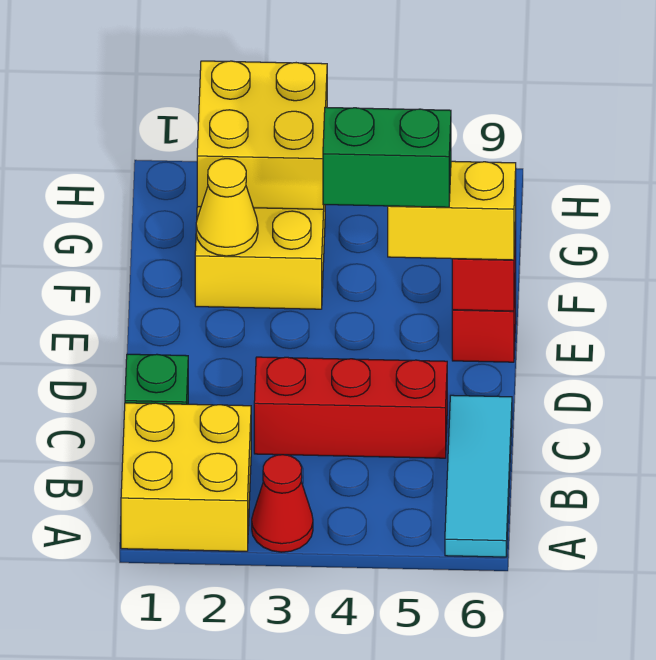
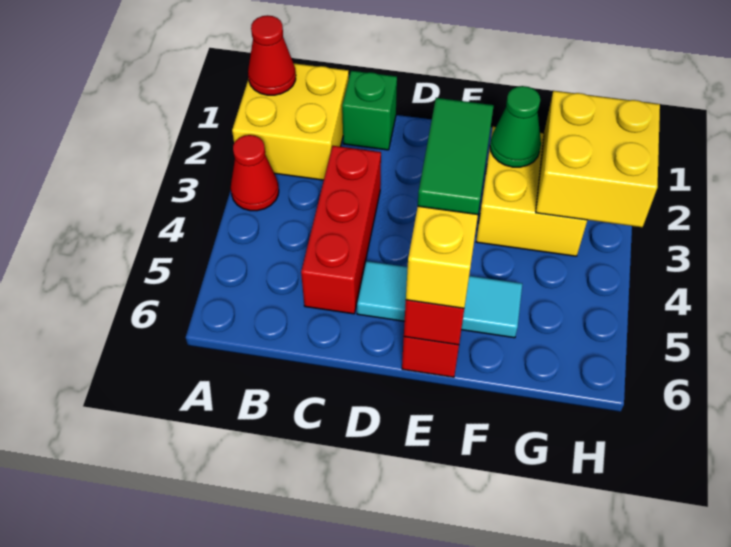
none -> red 1x1 cone [248,15,296,95]
cyan 1x3 tile [445,395,512,557] -> cyan 1x3 tile moved to [357,261,522,338]
green 1x2 brick [323,107,451,207] -> green 1x2 tile [418,98,494,215]
yellow 1x1 cone [196,159,258,256] -> green 1x1 cone [490,86,541,167]

